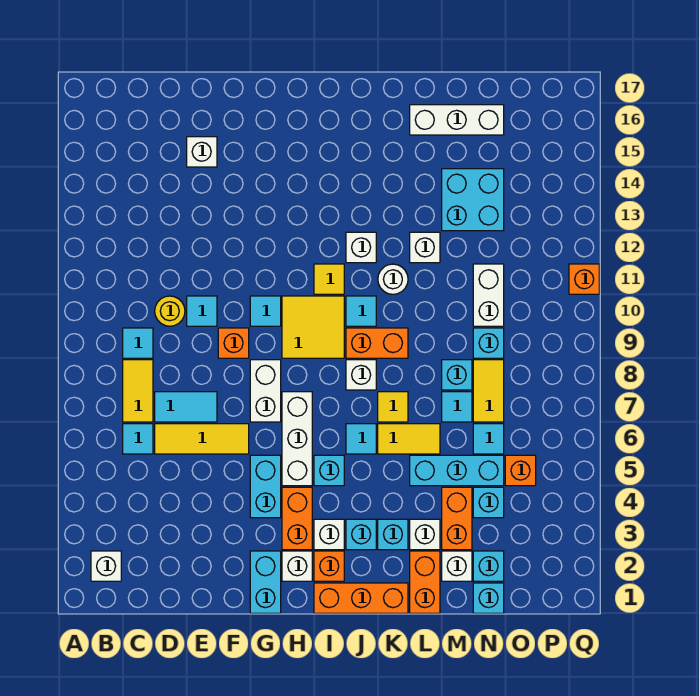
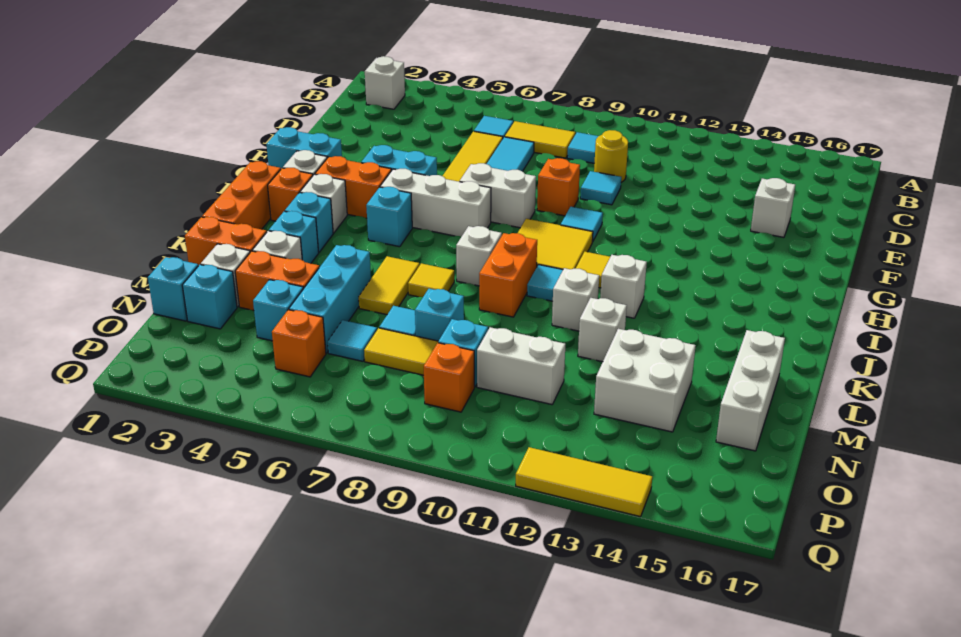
cyan 1x1 tile [346,424,376,454] -> none
white 1x1 round brick [378,264,408,294] -> white 1x1 brick [552,268,599,331]
cyan 2x2 brick [442,169,504,231] -> white 2x2 brick [594,329,696,432]
orange 1x1 brick [569,264,599,294] -> orange 1x1 brick moved to [424,343,474,412]
none -> yellow 1x3 tile [516,447,652,517]

